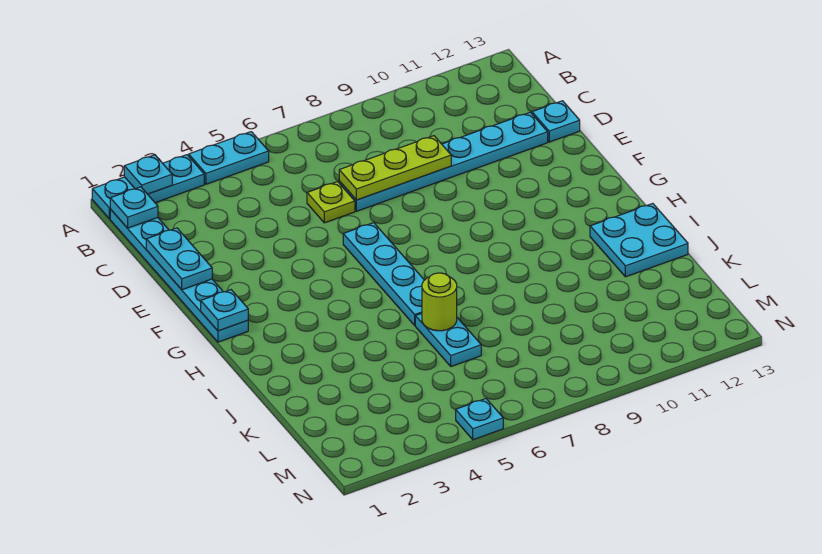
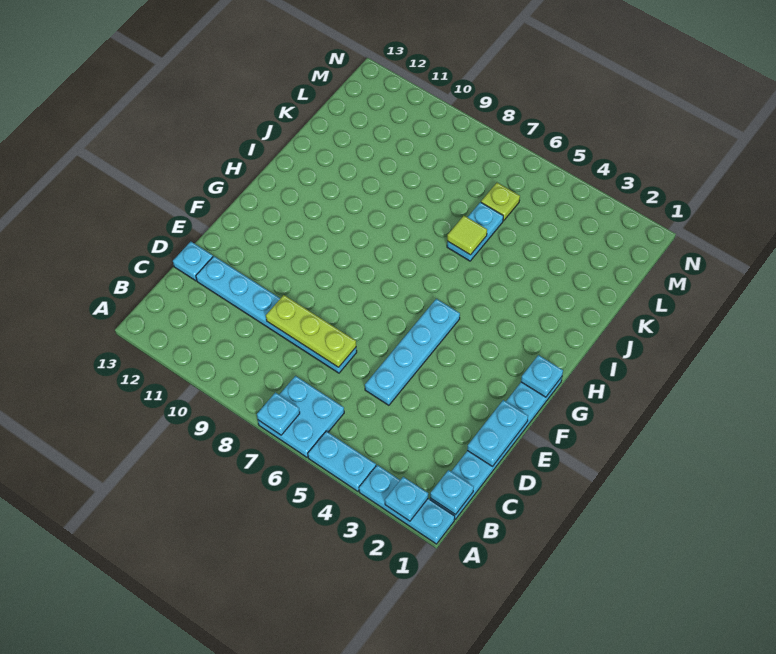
lime 1x1 plate [307,182,355,223] -> lime 1x1 plate moved to [481,183,520,221]
cyan 1x4 plate [343,223,424,325] -> cyan 1x4 plate moved to [365,299,460,405]
cyan 2x2 plate [590,203,688,277] -> cyan 2x2 plate moved to [258,376,344,457]
lime 1x1 round brick [422,273,457,331] -> lime 1x1 tile [447,216,487,255]
cyan 1x1 plate [456,399,503,440] -> cyan 1x1 plate moved to [257,392,300,435]

